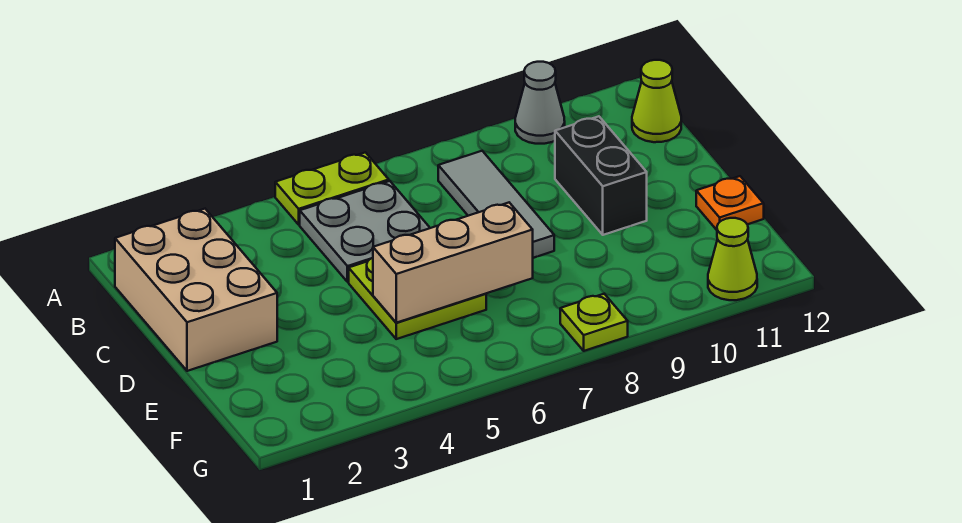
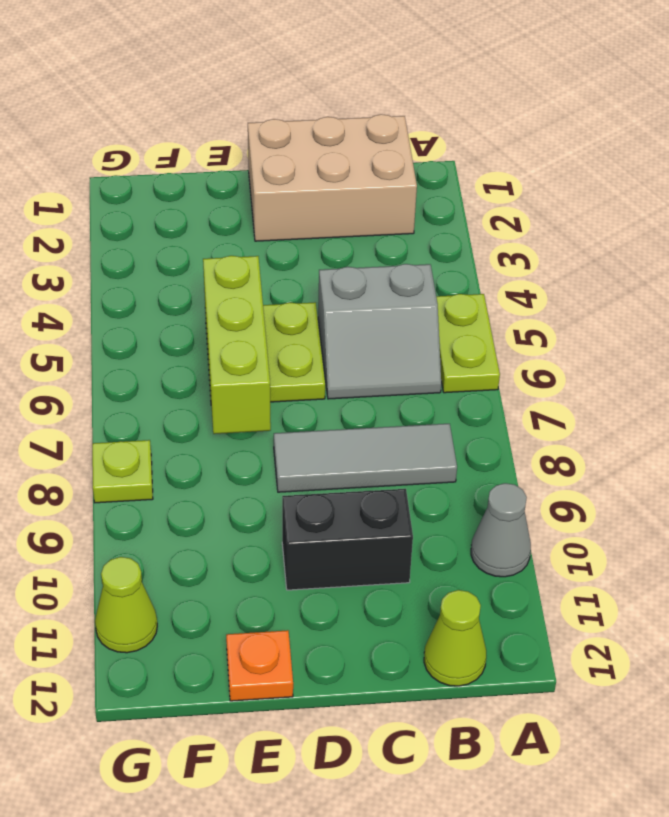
grey 2x2 plate [300,181,430,282] -> grey 2x2 slope [318,264,441,399]
tan 1x3 brick [373,203,533,323] -> lime 1x3 brick [203,256,271,434]

